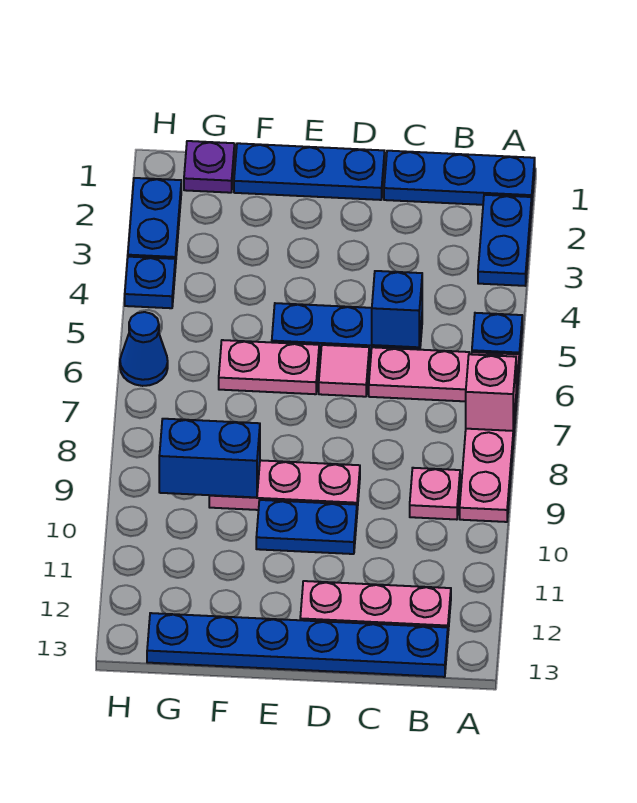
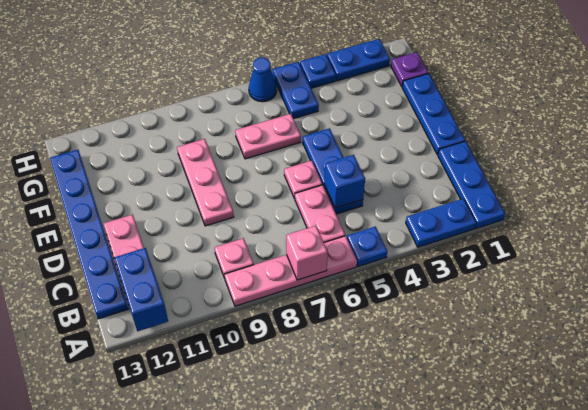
pink 1x1 tile [319,345,369,397] -> pink 1x1 plate [284,161,322,199]
blue 1x2 plate [256,500,357,554] -> blue 1x2 plate moved to [273,62,319,119]
pink 1x2 plate [219,340,319,394] -> pink 1x2 plate turned to [235,114,301,159]
blue 1x2 brick [159,419,260,497] -> blue 1x2 brick moved to [115,248,168,331]

